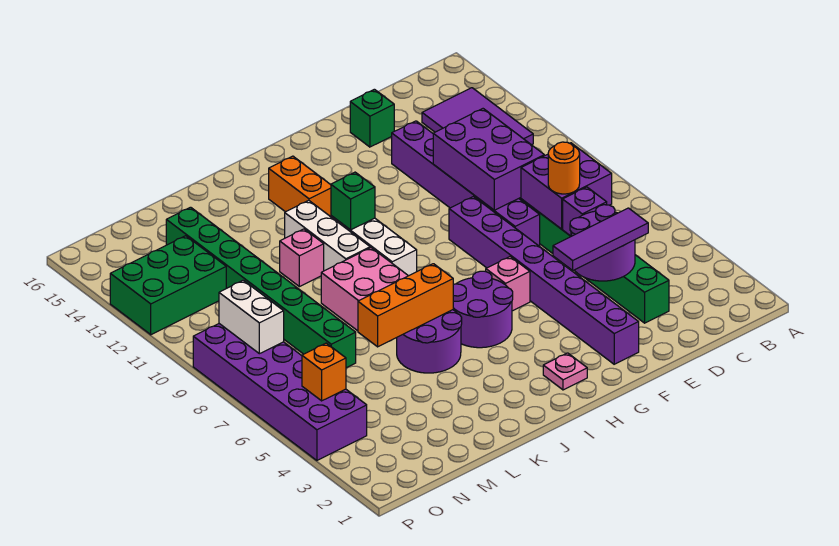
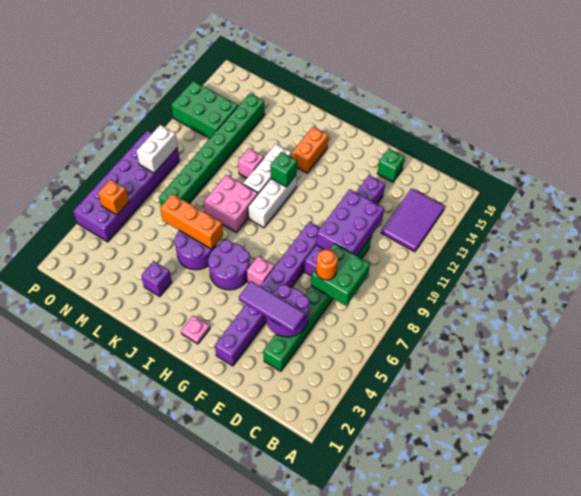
purple 2x2 brick [521,143,612,229] -> green 2x2 brick [311,243,370,306]
purple 1x1 brick [563,187,607,236] -> purple 1x1 brick moved to [141,261,172,296]

